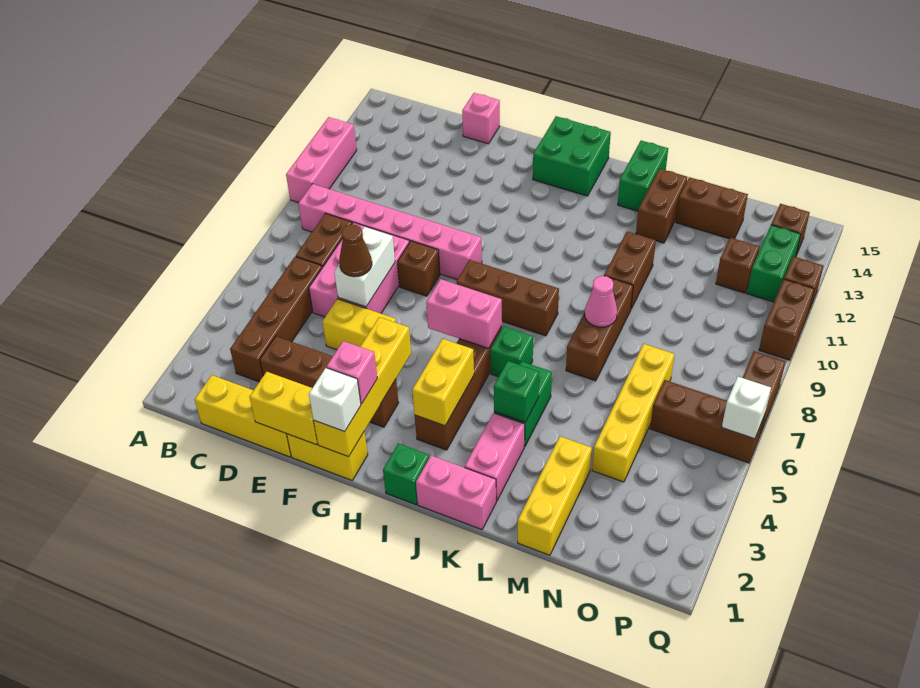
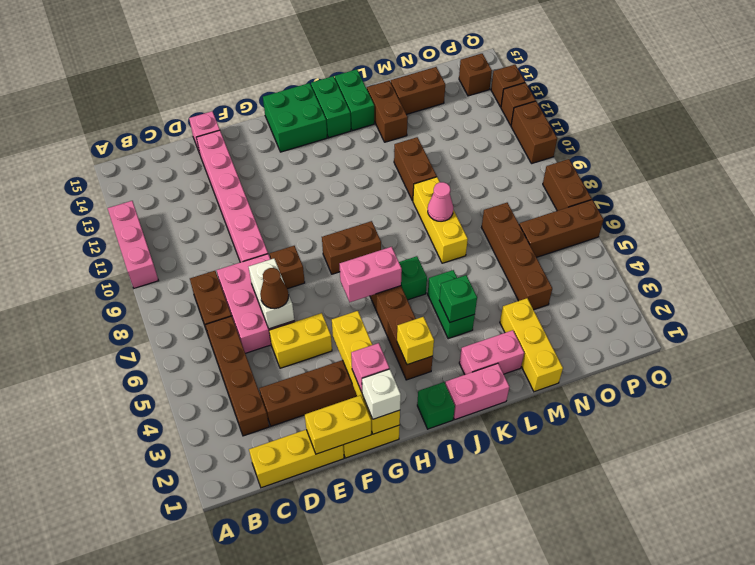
pink 1x6 brick [298,184,482,280] -> pink 1x6 brick turned to [196,130,268,262]
brown 1x3 brick [457,260,559,336] -> brown 1x2 brick [322,221,381,274]
yellow 1x2 brick [412,339,474,426] -> yellow 1x1 brick [397,317,434,365]
pink 1x2 brick [465,413,525,501] -> pink 1x2 brick turned to [459,330,524,375]
brown 1x3 brick [566,278,633,381] -> yellow 1x3 brick [413,177,468,263]
yellow 1x4 brick [592,344,674,482] -> brown 1x4 brick [482,203,552,310]
brown 1x1 brick [716,238,760,293] -> brown 1x1 brick moved to [491,65,525,107]
green 1x2 brick [747,225,801,302] -> green 1x2 brick moved to [311,76,351,138]
white 1x1 brick [722,377,771,439] -> none

